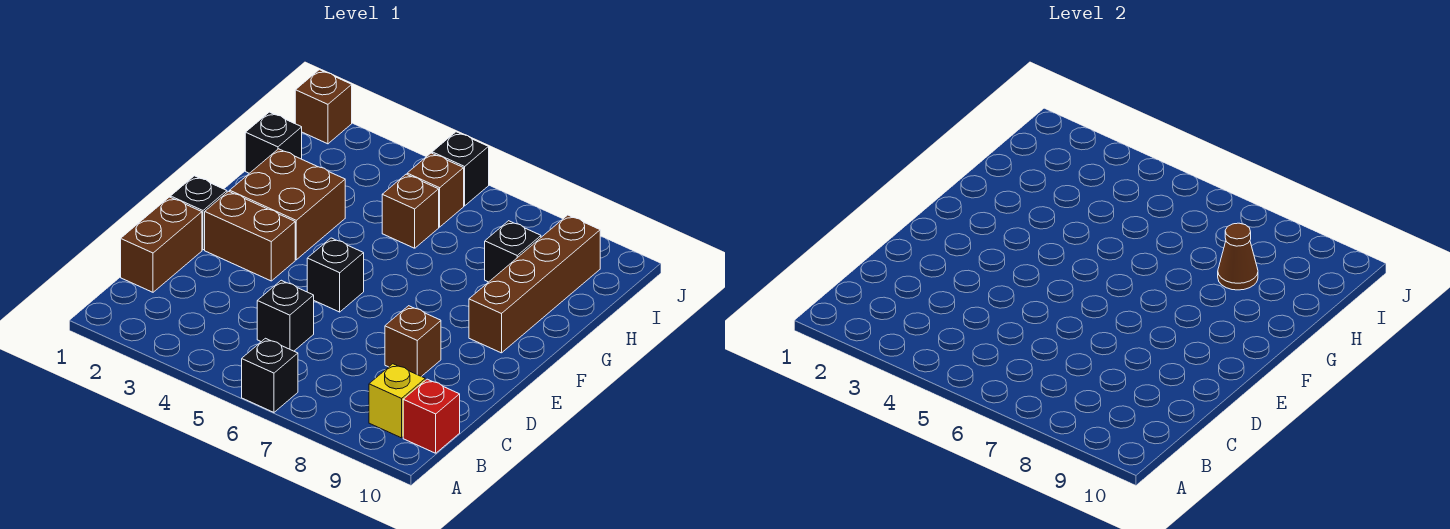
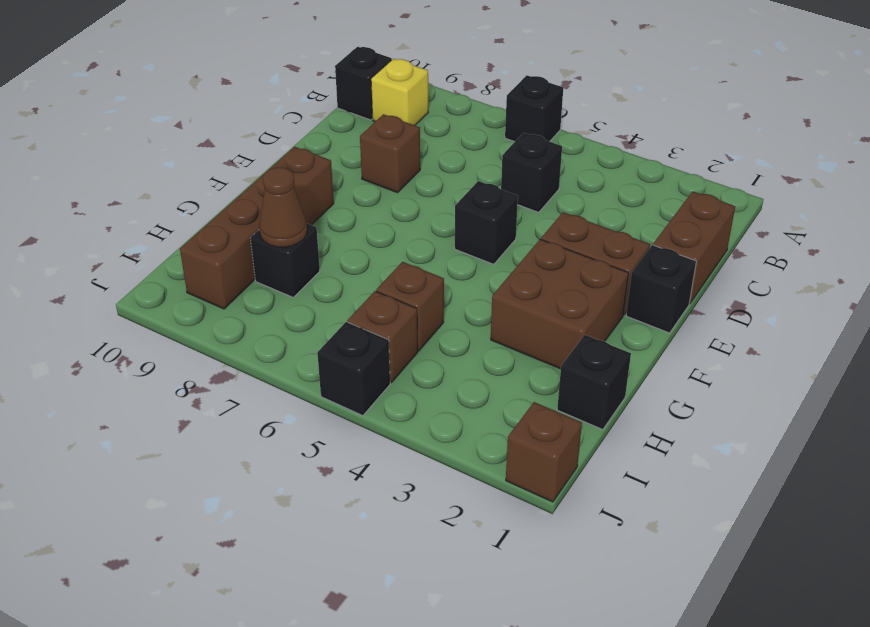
red 1x1 brick [403,379,460,453] -> black 1x1 brick [335,47,392,120]

